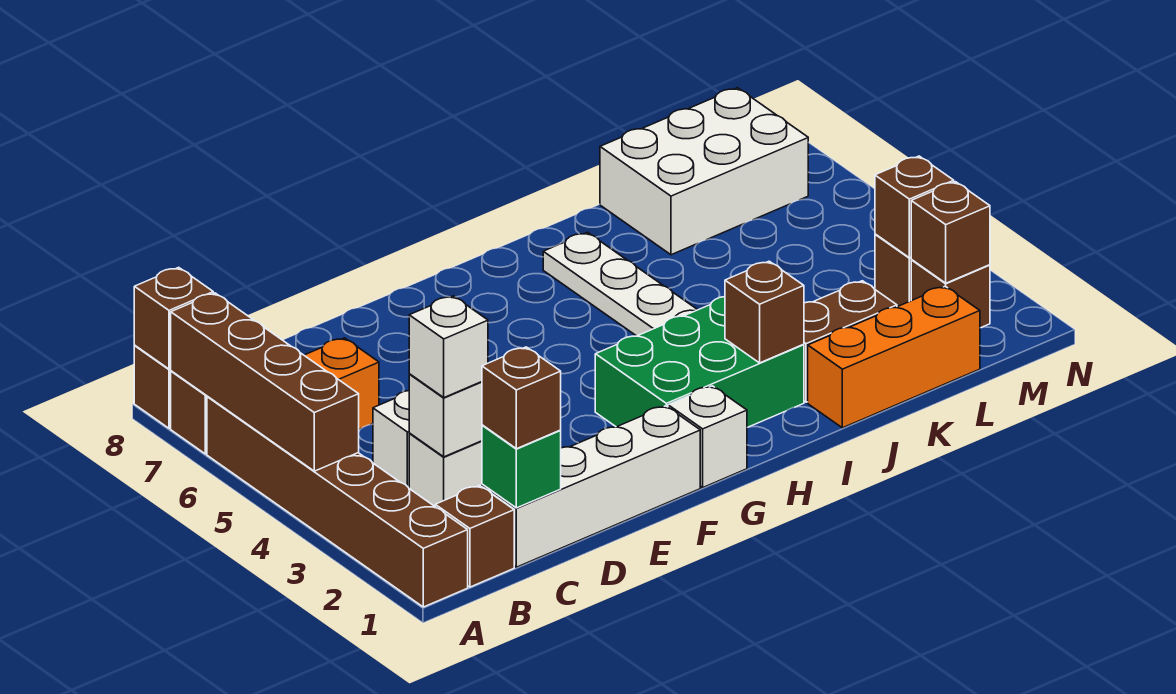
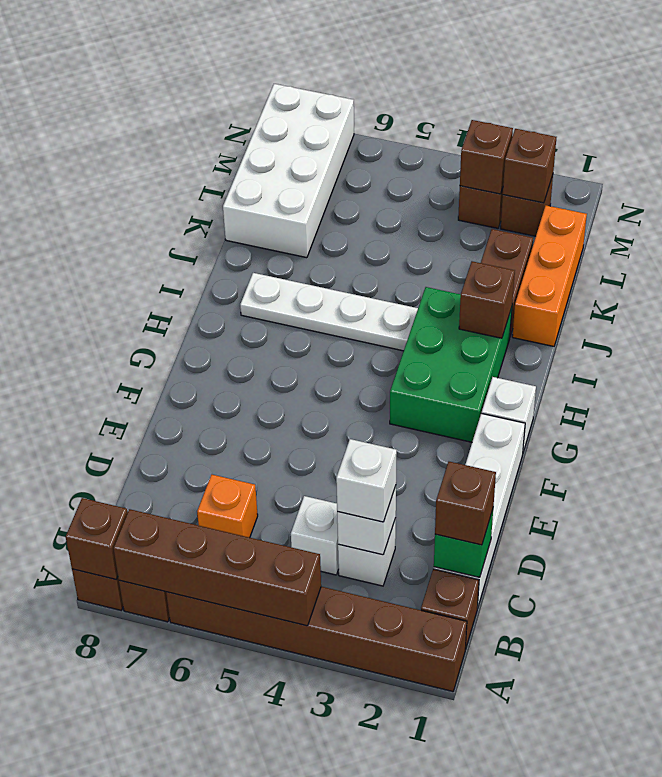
white 2x3 brick [600,88,808,255] -> white 2x4 brick [223,84,354,258]

